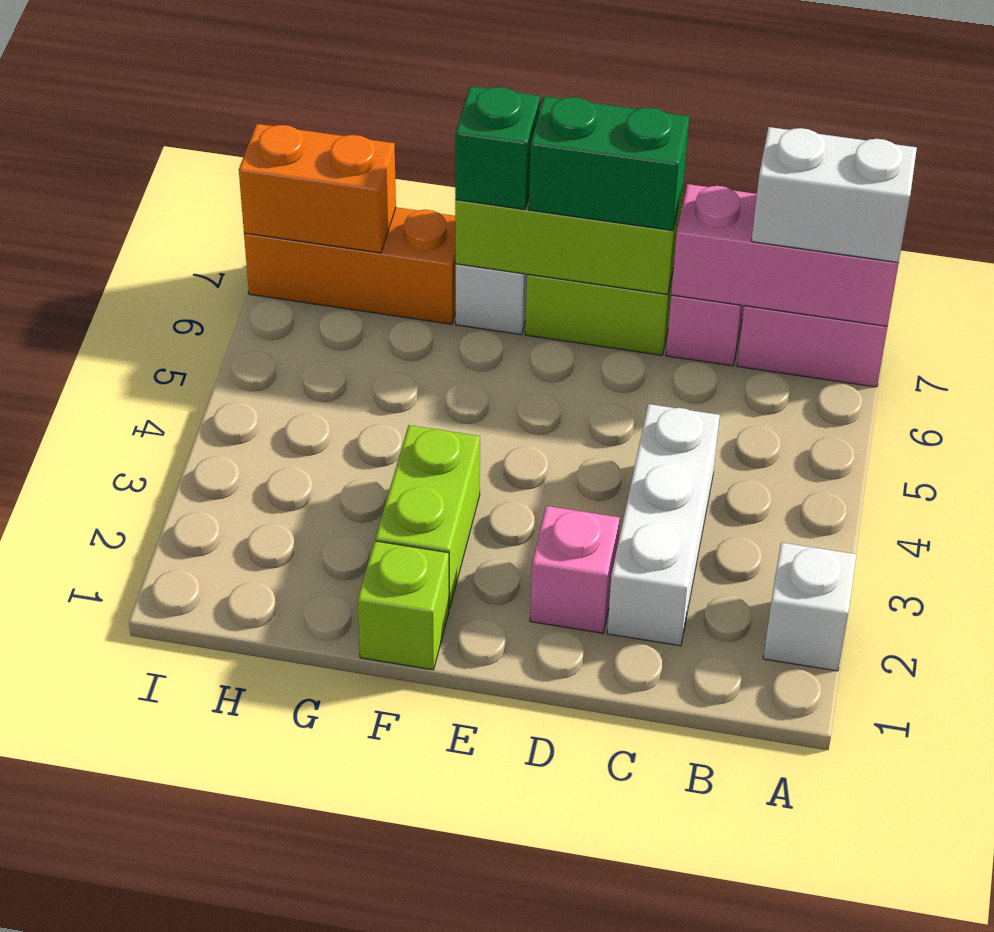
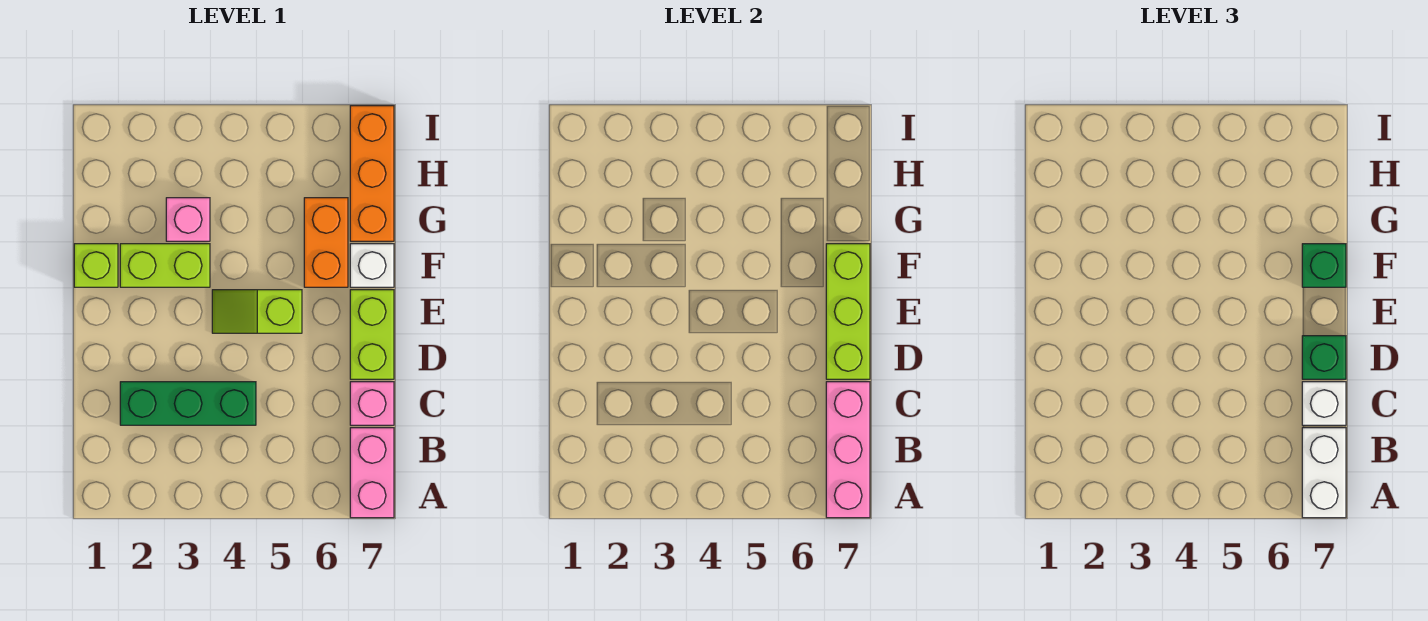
white 1x1 brick [763,542,856,671] -> white 1x1 brick moved to [1302,382,1346,425]
white 1x3 brick [607,404,720,646] -> green 1x3 brick [120,382,256,425]
pink 1x1 brick [530,506,620,633] -> pink 1x1 brick moved to [166,198,210,241]
green 1x2 brick [529,96,689,230] -> green 1x1 brick [1302,336,1346,379]
none -> lime 1x2 slope [212,290,302,333]
orange 1x2 brick [239,124,396,253] -> orange 1x2 brick moved to [304,198,348,287]

